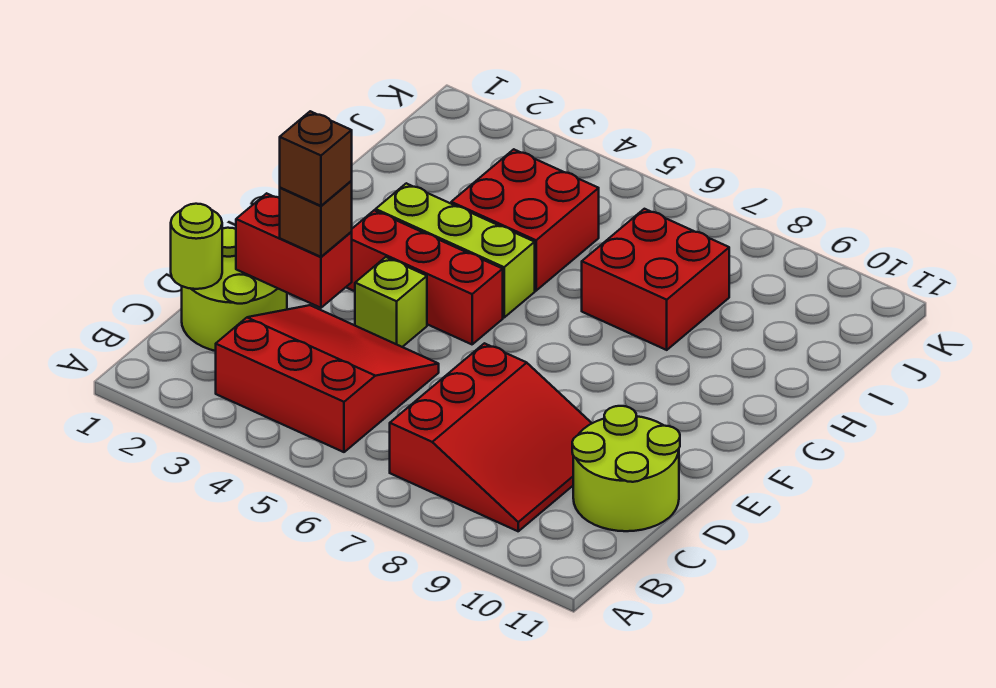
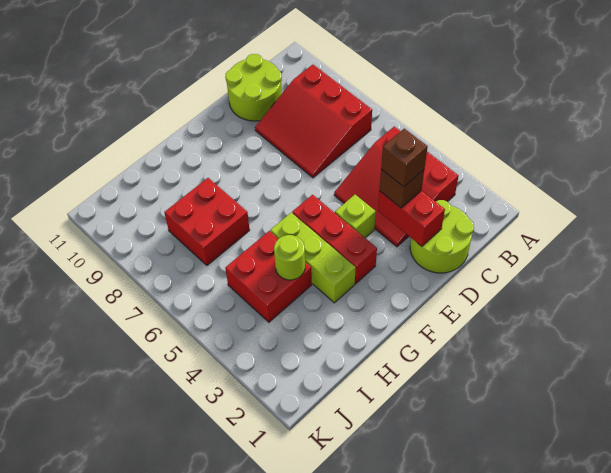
red 3x3 slope [390,343,592,531] -> red 3x3 slope turned to [255,65,372,178]
lime 1x1 round brick [171,204,222,289] -> lime 1x1 round brick moved to [274,235,305,280]

